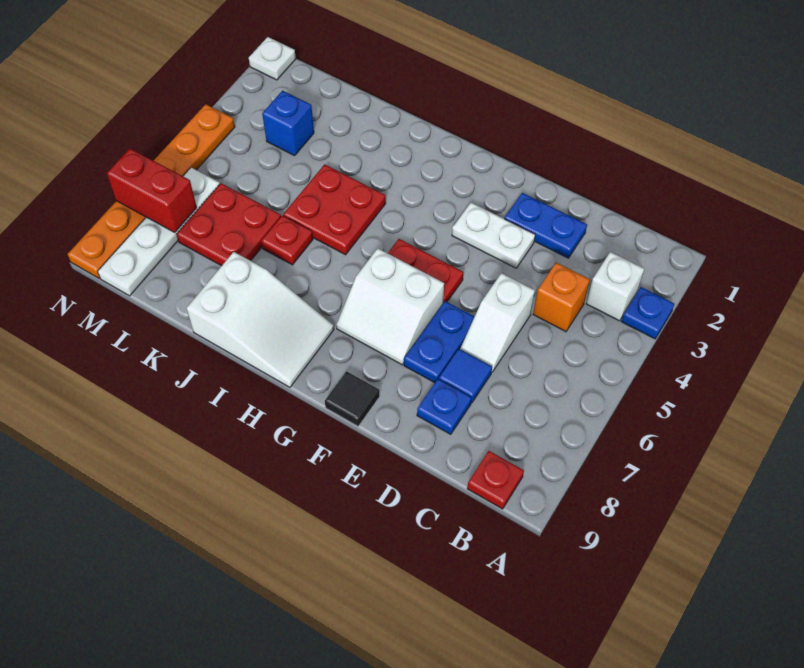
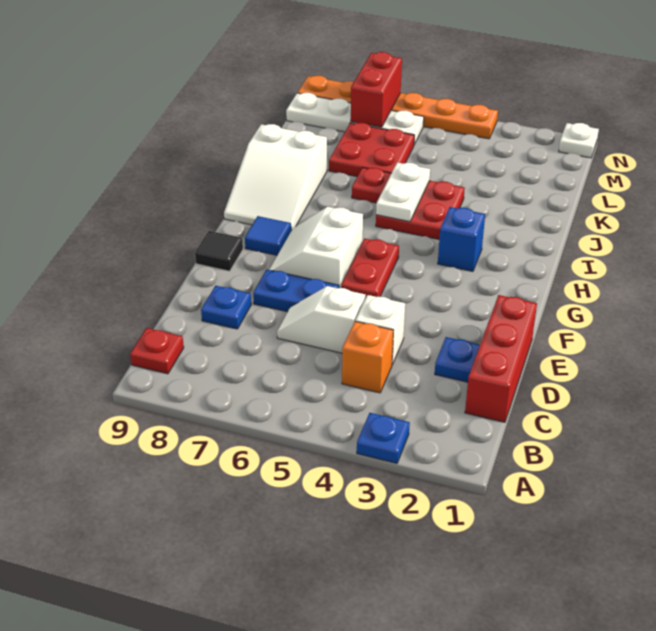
white 1x1 brick [586,252,644,321] -> white 1x1 brick moved to [355,295,405,365]
none -> red 1x3 brick [465,295,537,422]
blue 1x2 plate [504,193,587,258] -> blue 1x1 plate [435,337,480,382]
blue 1x1 tile [439,349,492,403] -> blue 1x1 tile moved to [245,216,291,255]
white 1x2 plate [452,203,535,268] -> white 1x2 plate moved to [376,162,430,222]
blue 1x1 brick [262,91,314,156] -> blue 1x1 brick moved to [438,207,485,271]

